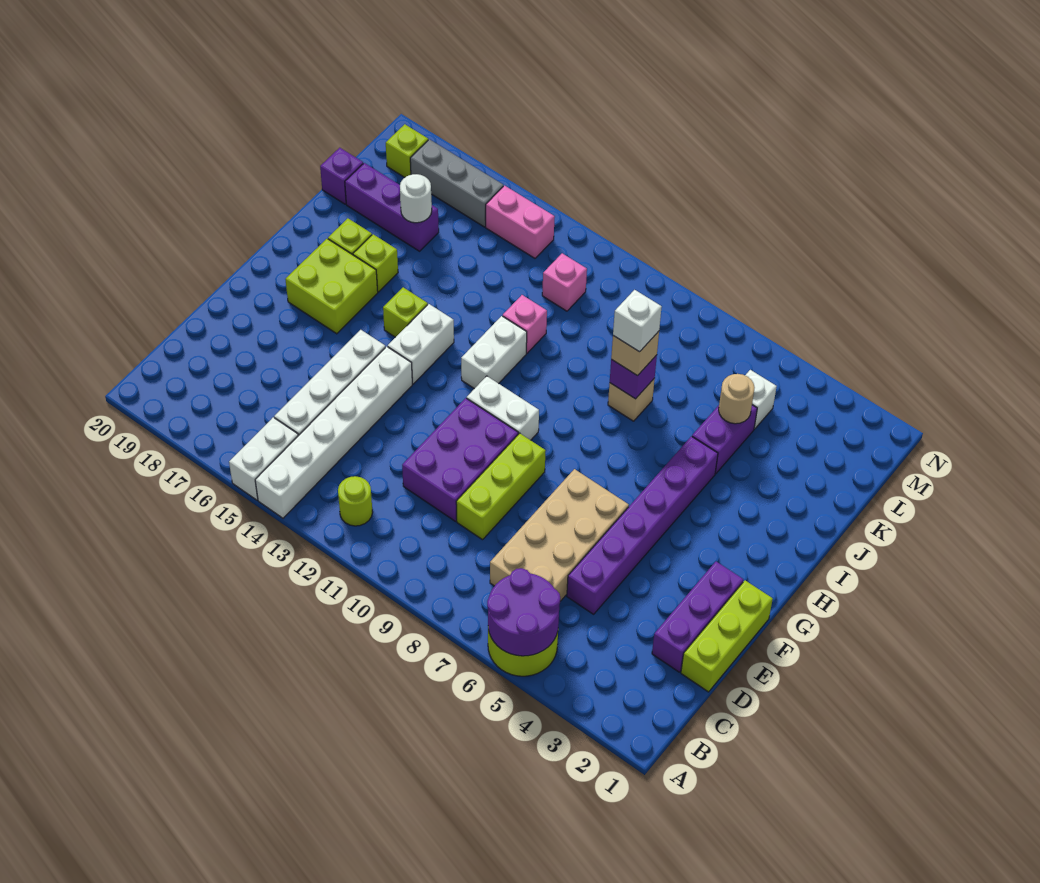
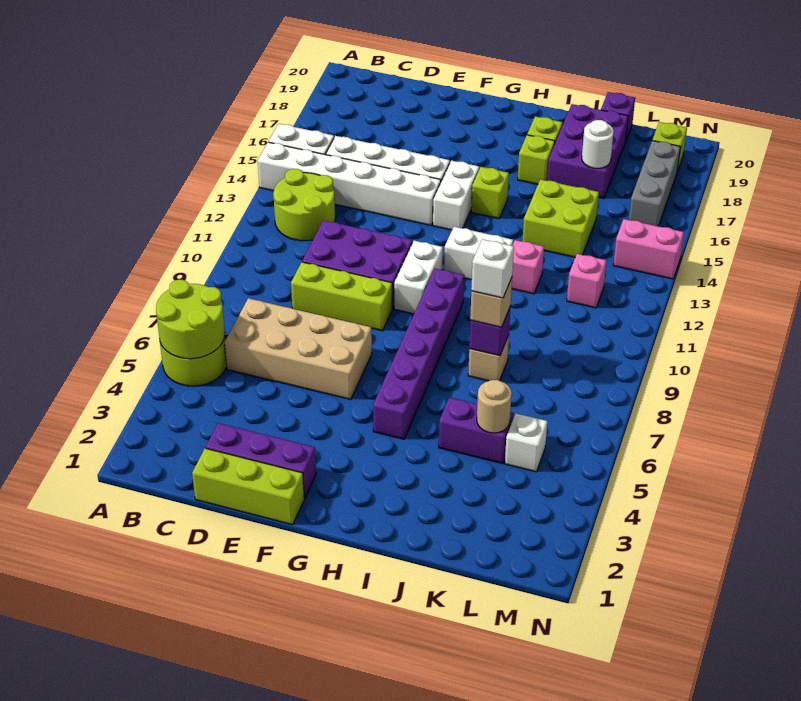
purple 2x2 round brick [487,568,560,656] -> lime 2x2 round brick [156,280,225,359]
lime 1x1 round brick [338,476,373,526] -> lime 2x2 round brick [273,169,335,241]
purple 1x6 brick [567,436,718,614] -> purple 1x6 brick turned to [373,269,464,439]
white 1x2 brick [388,304,454,384] -> white 1x2 brick turned to [433,160,479,230]
lime 2x2 brick [285,239,378,334] -> lime 2x2 brick moved to [522,179,599,257]
purple 1x3 brick [345,163,439,251] -> purple 2x3 brick [547,104,628,198]
pink 1x2 brick [486,186,555,258] -> pink 1x2 brick turned to [613,219,684,279]

